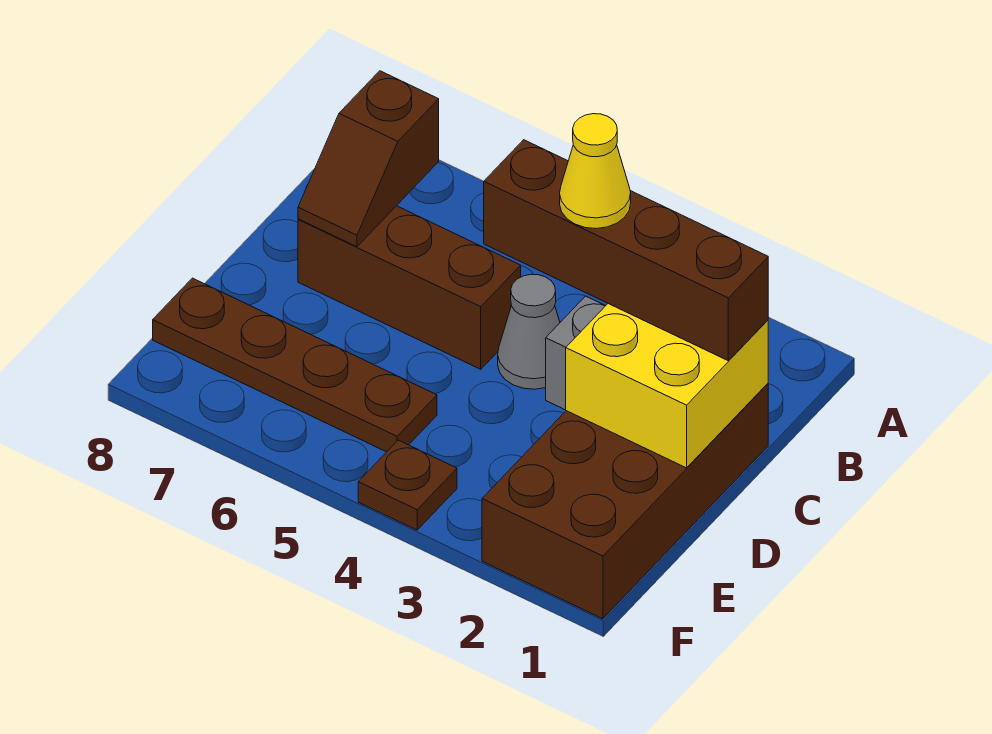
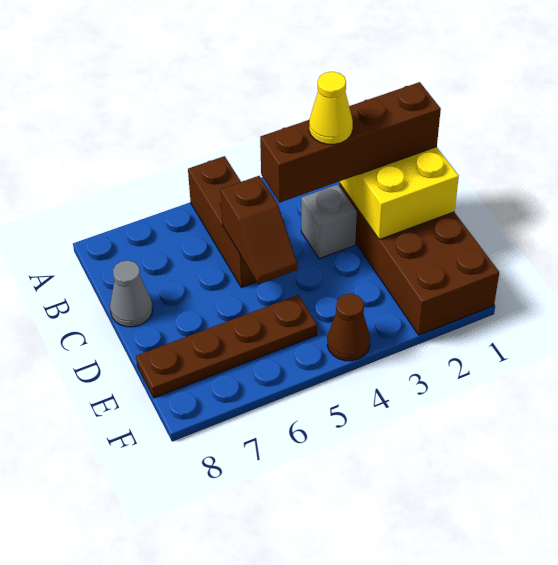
brown 1x2 slope [298,71,439,247] -> brown 1x2 slope moved to [220,176,297,284]
grey 1x1 cone [498,274,560,389] -> grey 1x1 cone moved to [110,261,153,327]
brown 1x3 brick [298,206,521,369] -> brown 1x3 brick turned to [188,156,257,287]
brown 1x1 plate [358,440,457,530] -> brown 1x1 cone [327,294,370,361]

